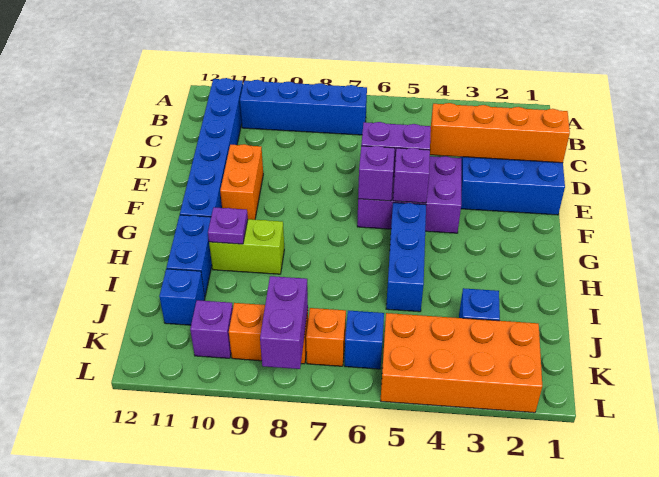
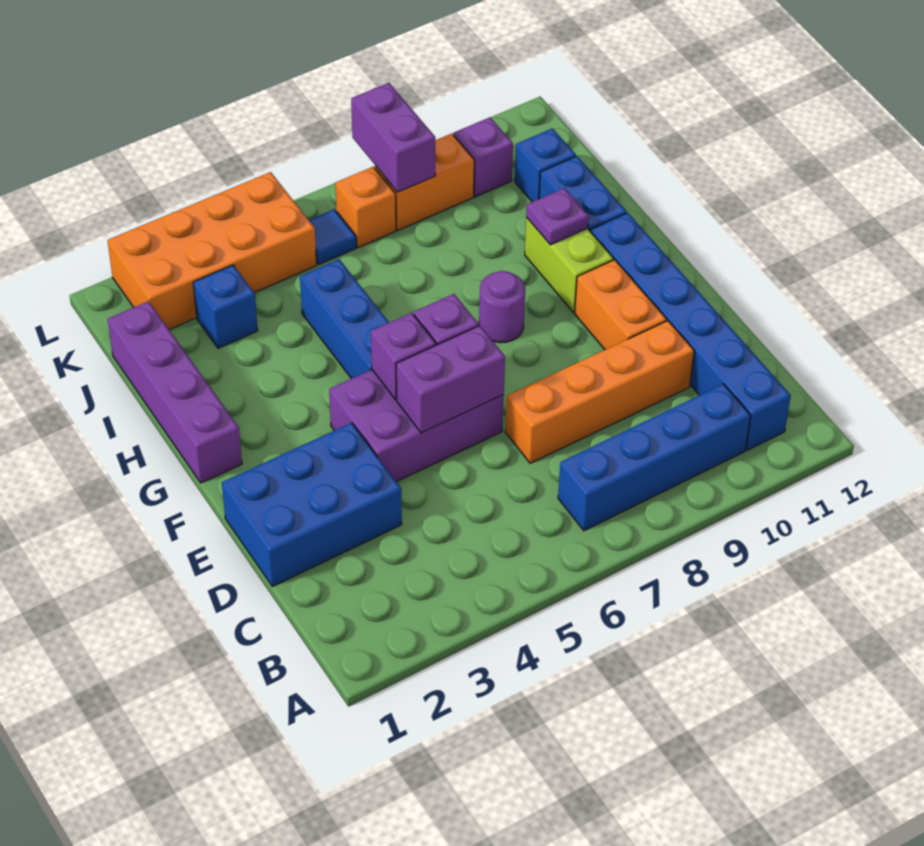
orange 1x4 brick [430,103,570,163] -> orange 1x4 brick moved to [505,321,694,463]
none -> purple 1x4 brick [108,301,242,483]
none -> purple 1x1 round brick [479,271,525,343]
lime 1x2 brick [209,219,284,274] -> lime 1x2 brick turned to [525,218,614,312]
blue 1x1 brick [345,311,384,369] -> blue 1x1 tile [309,209,356,265]

